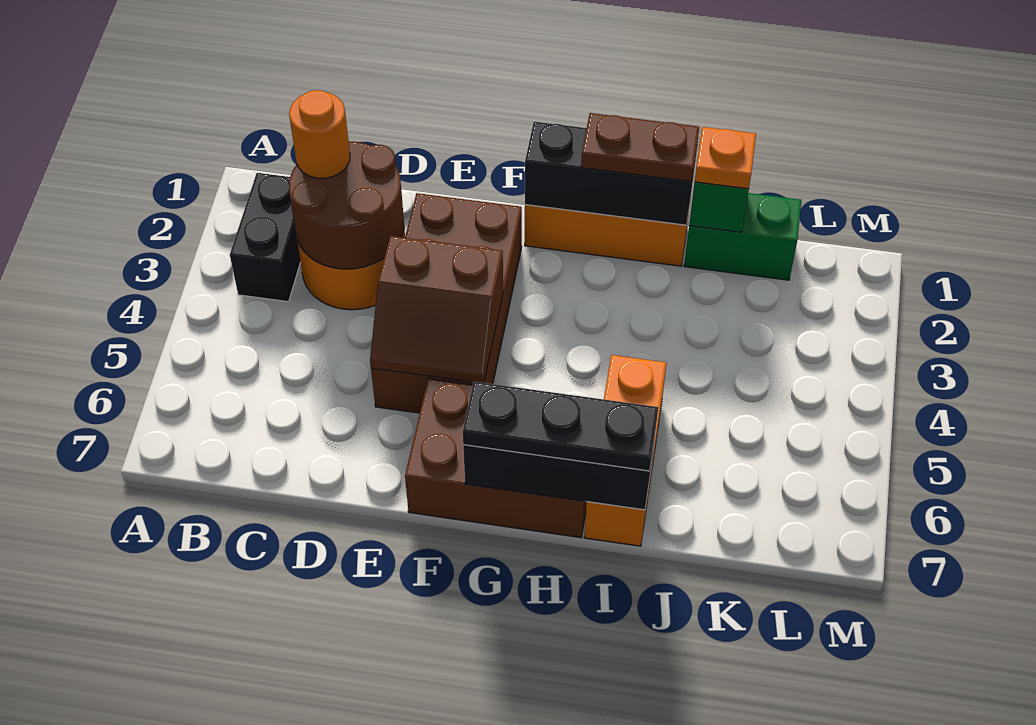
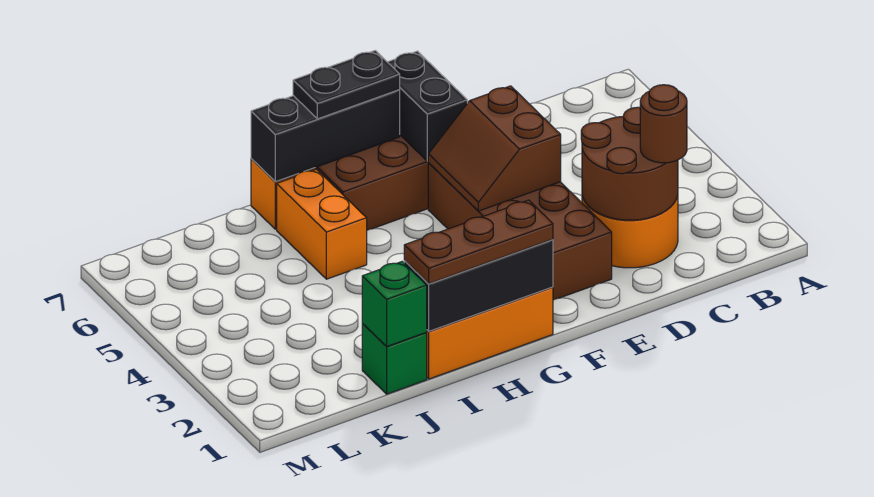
black 1x2 brick [230,173,301,302] -> black 1x2 brick moved to [388,51,467,161]
orange 1x1 round brick [289,90,350,178] -> brown 1x1 round brick [640,85,687,163]
brown 2x2 slope [370,236,503,383] -> brown 2x2 slope turned to [428,86,561,211]
black 1x3 plate [463,382,658,471] -> black 1x2 plate [293,50,400,119]
brown 1x2 plate [581,113,699,182] -> brown 1x3 plate [404,200,553,284]
green 1x2 brick [684,193,801,280] -> green 1x1 brick [362,324,427,394]
orange 1x1 plate [695,127,756,189] -> none

